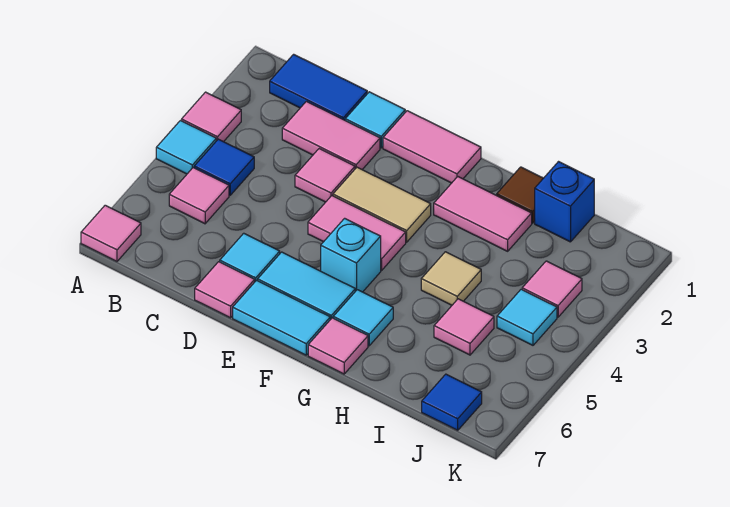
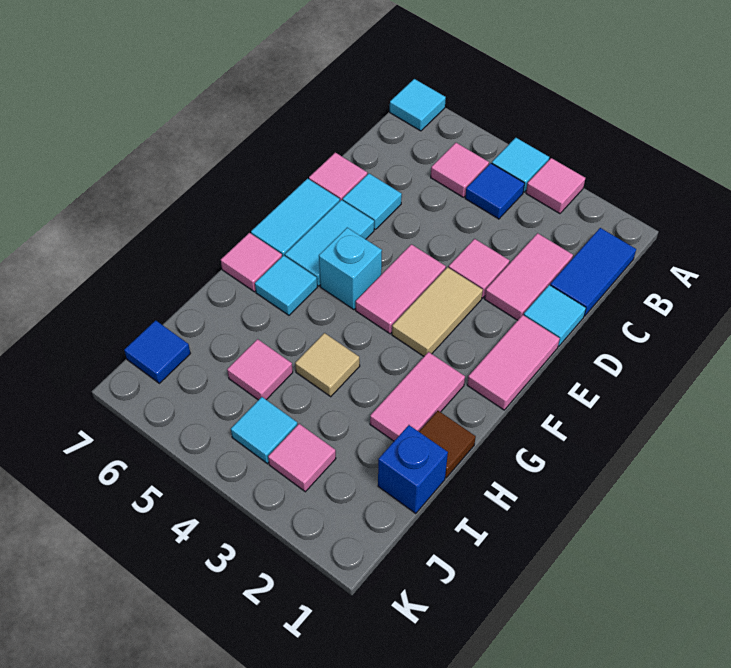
pink 1x1 tile [81,205,141,261] -> cyan 1x1 tile [390,79,446,131]

